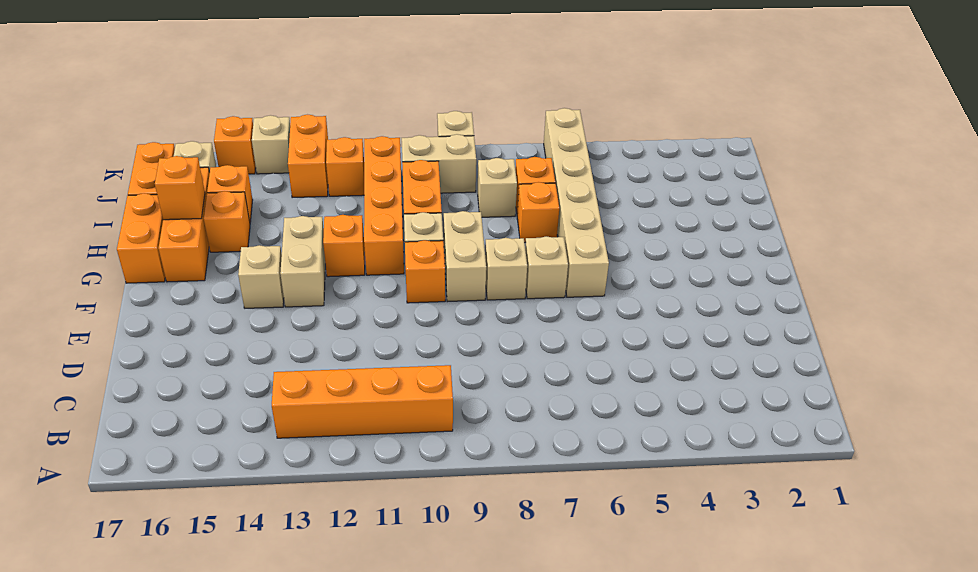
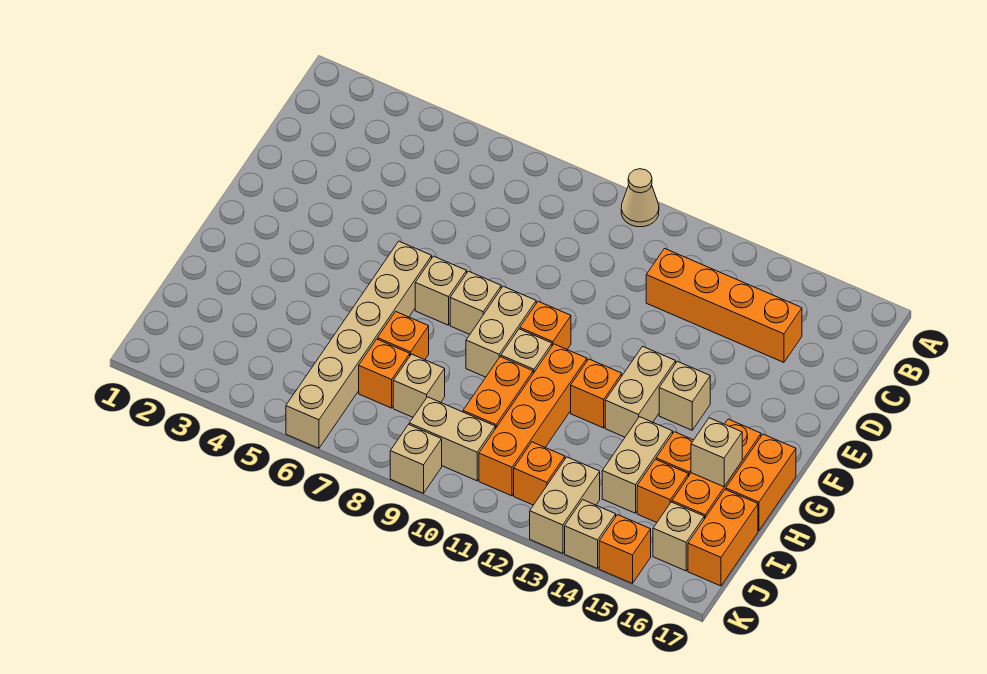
none -> tan 1x1 cone [621,169,659,227]
orange 1x4 brick [272,365,453,438] -> orange 1x4 brick moved to [646,249,802,362]
none -> tan 1x2 brick [602,417,673,513]
orange 1x1 brick [155,156,205,220] -> tan 1x1 brick [691,418,742,487]
orange 1x2 brick [288,115,328,198] -> tan 1x2 brick [530,457,600,554]

